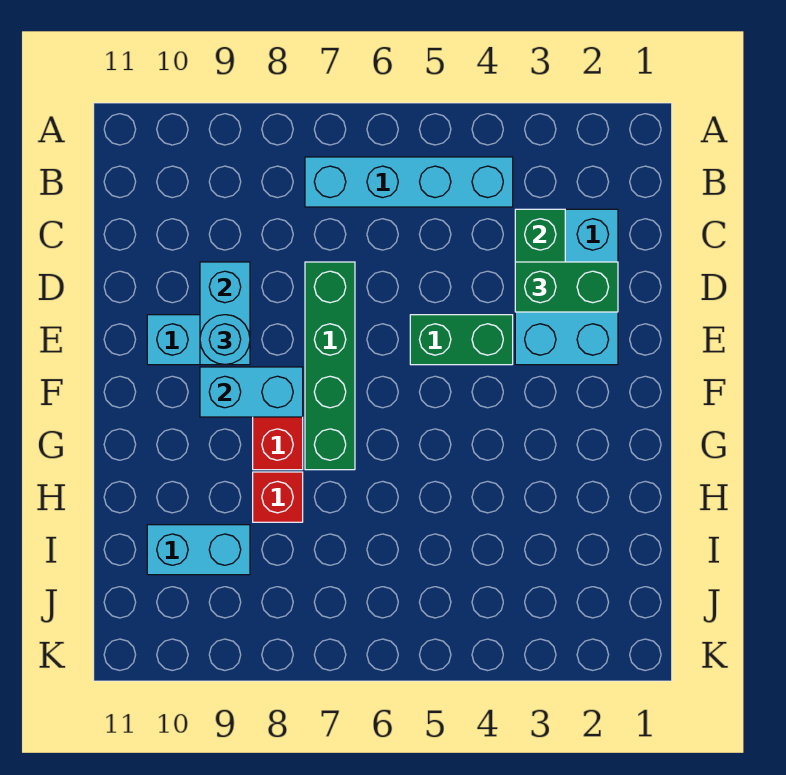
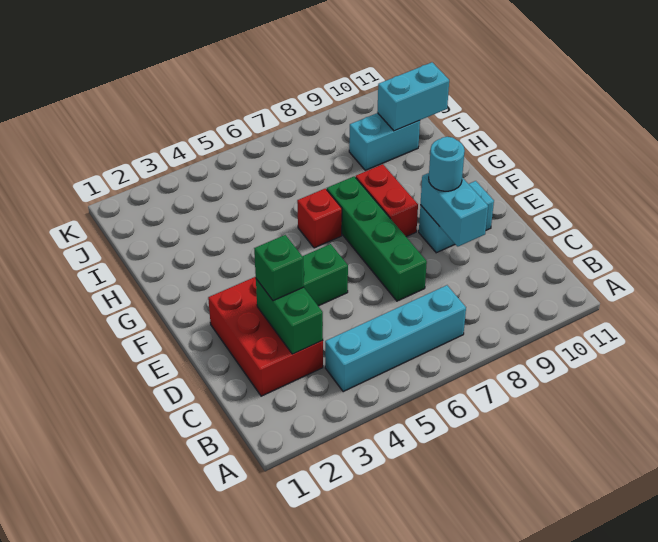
cyan 2x3 brick [515,209,618,365] -> red 2x3 brick [208,277,323,396]
green 1x2 brick [515,262,618,312] -> green 1x1 brick [254,235,304,301]
cyan 1x2 brick [200,367,303,417] -> cyan 1x2 brick moved to [377,62,449,131]
red 1x1 brick [253,472,303,522] -> red 1x1 brick moved to [297,189,342,248]

